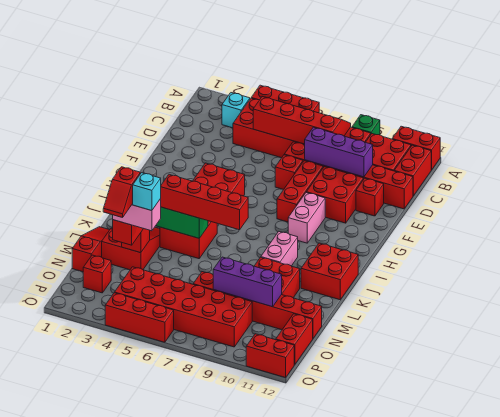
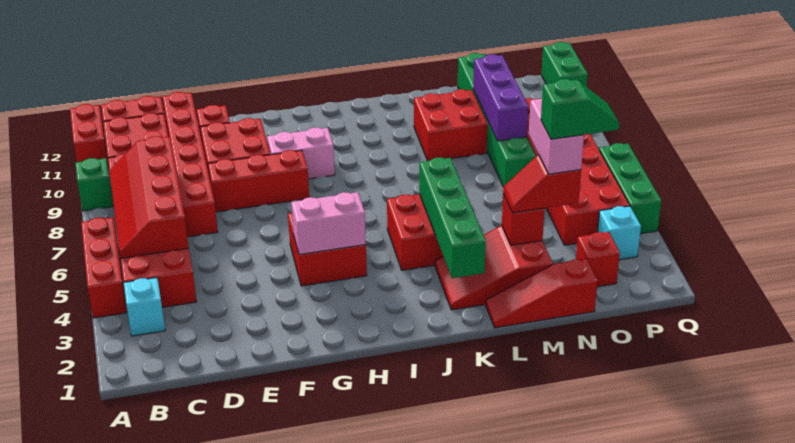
purple 1x3 brick [305,127,373,177] -> none
red 1x1 brick [275,155,303,190] -> none
pink 1x2 brick [261,232,298,266] -> pink 1x2 brick moved to [291,192,366,255]
red 2x2 brick [301,243,358,300] -> none
red 1x4 brick [161,174,248,230] -> none
red 1x2 slope [103,167,140,218] -> green 1x2 slope [541,79,619,139]
cyan 1x1 brick [133,173,161,211] -> cyan 1x1 brick moved to [598,206,641,260]
red 1x6 brick [193,272,322,338] -> green 1x6 brick [458,53,536,187]
red 1x2 brick [276,314,313,365] -> none
red 1x3 brick [105,293,174,342] -> green 1x3 brick [599,143,661,234]
red 1x2 brick [246,334,294,378] -> green 1x2 brick [541,42,588,87]

